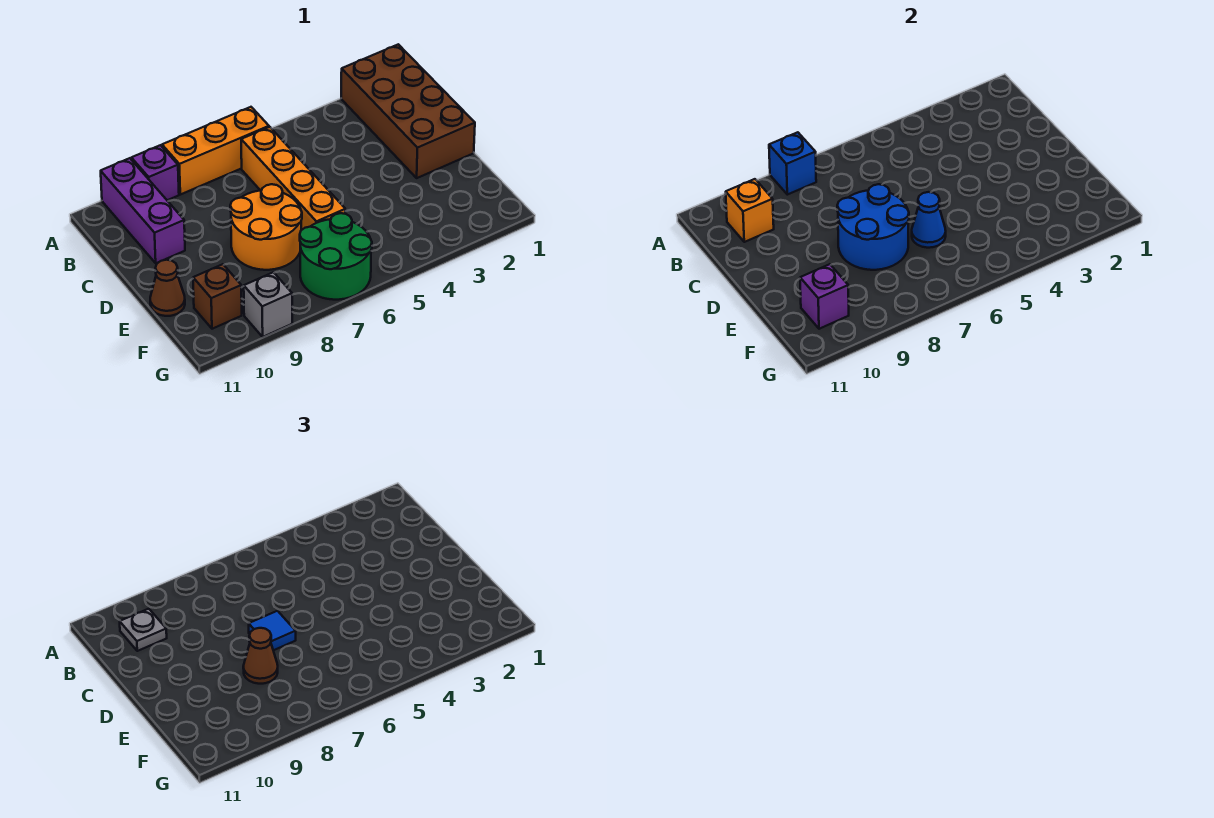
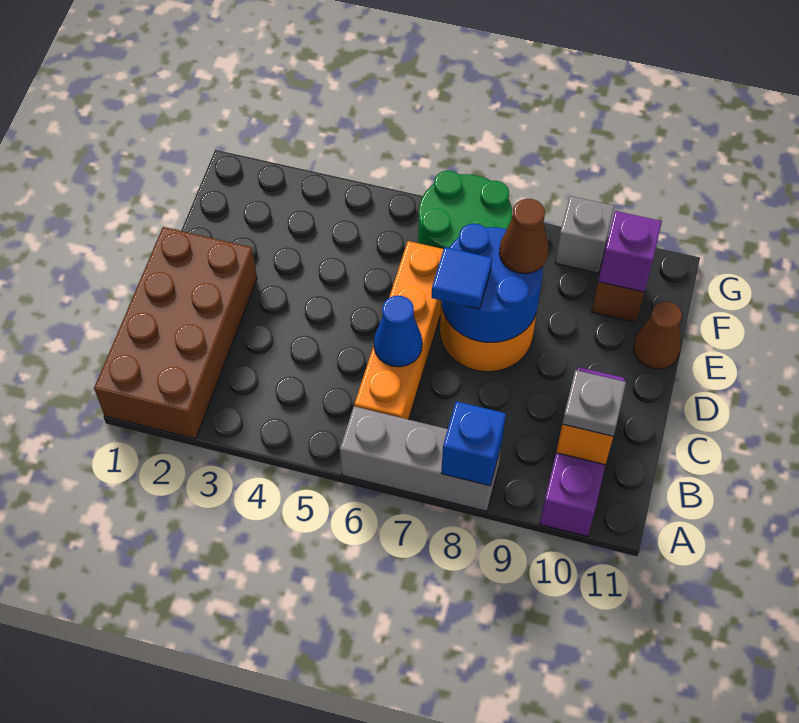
orange 1x3 brick [162,107,269,195] -> grey 1x3 brick [340,406,502,511]
purple 1x1 brick [131,145,179,200] -> none
blue 1x1 cone [912,192,946,248] -> blue 1x1 cone moved to [374,296,422,367]

